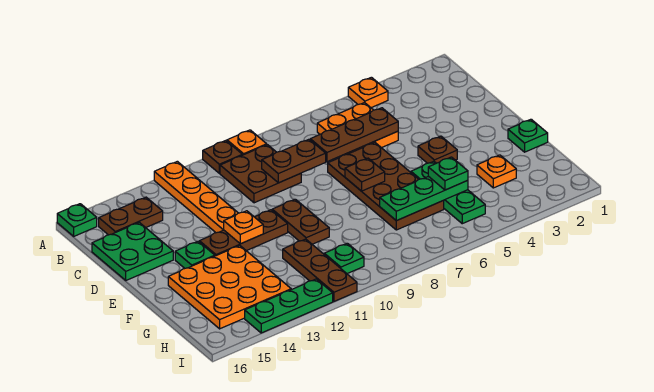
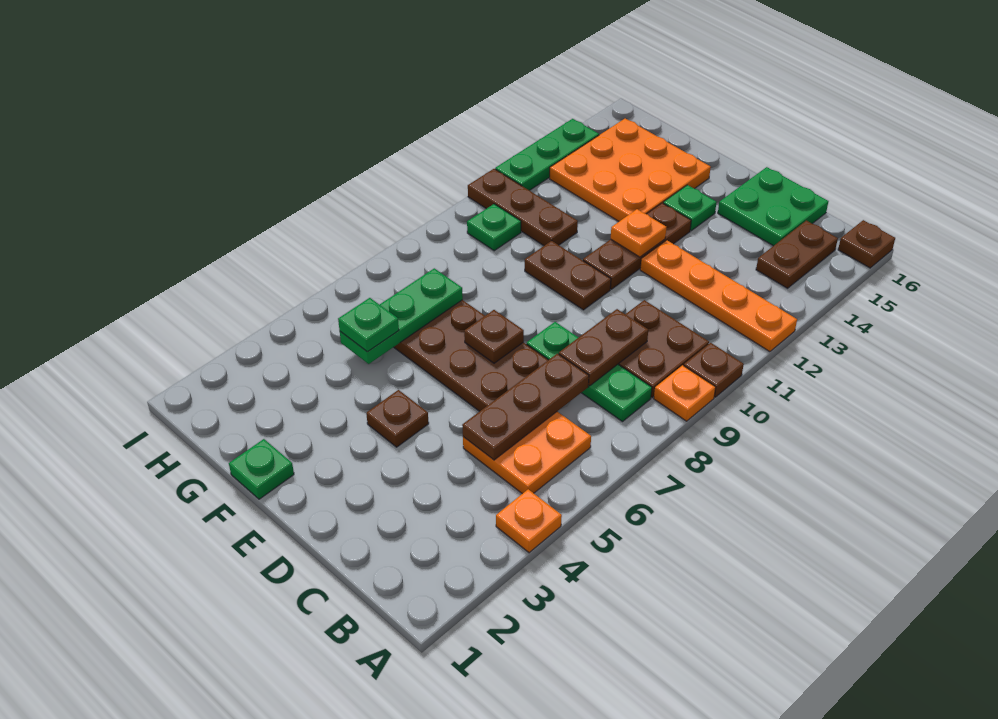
green 1x1 plate [57,204,97,236] -> brown 1x1 plate [838,220,895,268]
green 1x3 plate [411,161,485,224] -> green 1x3 plate moved to [526,322,652,422]
orange 1x1 plate [477,155,516,188] -> none

